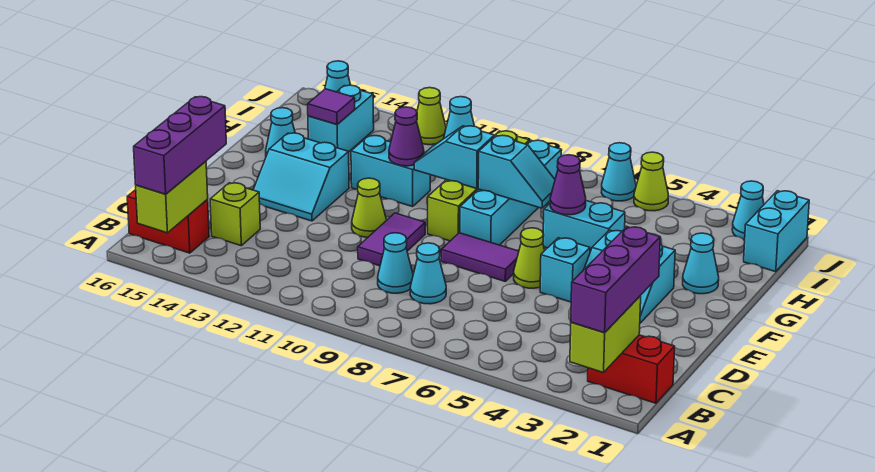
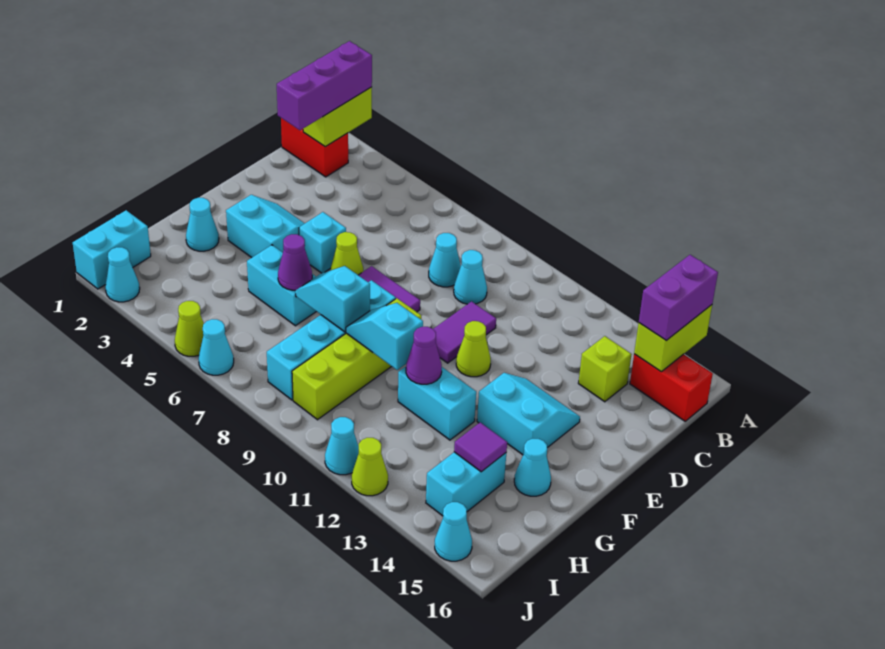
purple 1x3 brick [134,97,226,194] -> purple 1x2 brick [639,255,718,341]
cyan 1x2 slope [414,126,494,189] -> cyan 1x2 slope turned to [346,303,423,370]

